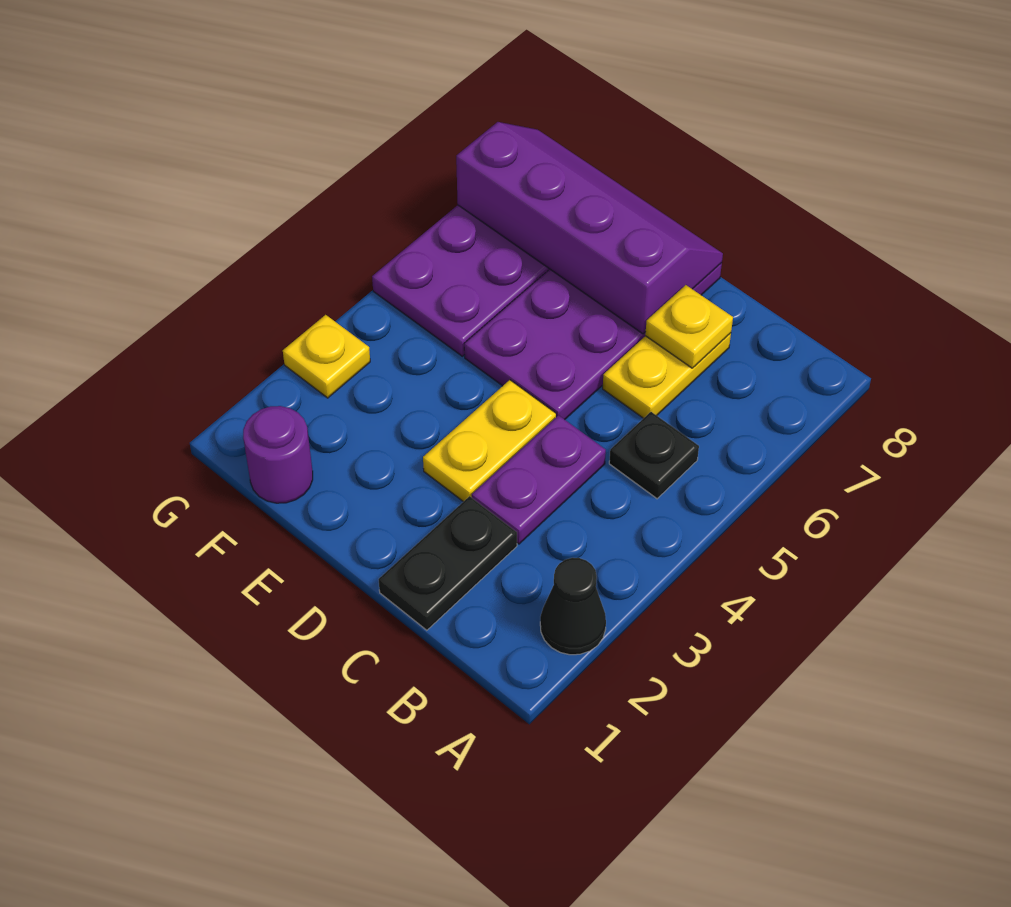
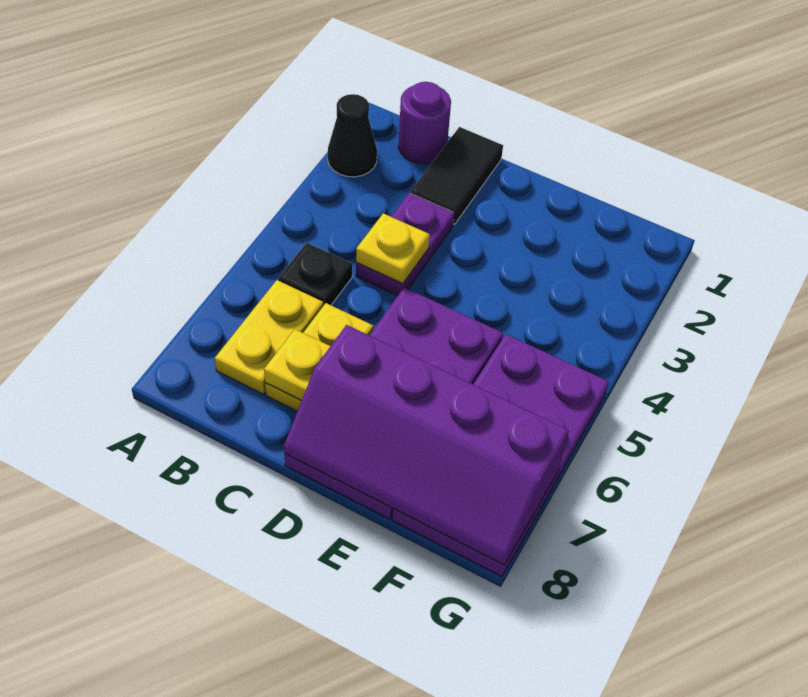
black 1x2 plate [379,496,517,630] -> black 1x2 tile [410,127,503,225]
yellow 1x2 plate [423,380,556,502] -> yellow 1x2 plate moved to [215,280,323,394]
purple 1x1 round brick [243,406,313,503] -> purple 1x1 round brick moved to [398,82,451,164]
yellow 1x1 plate [283,315,370,398] -> yellow 1x1 plate moved to [356,213,430,284]

